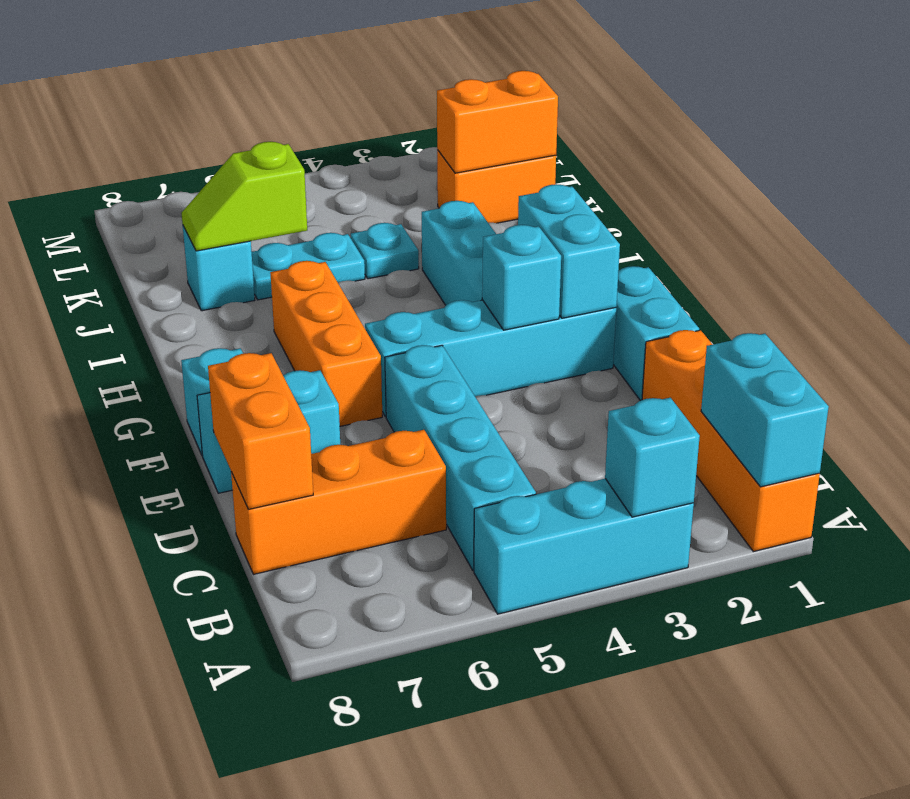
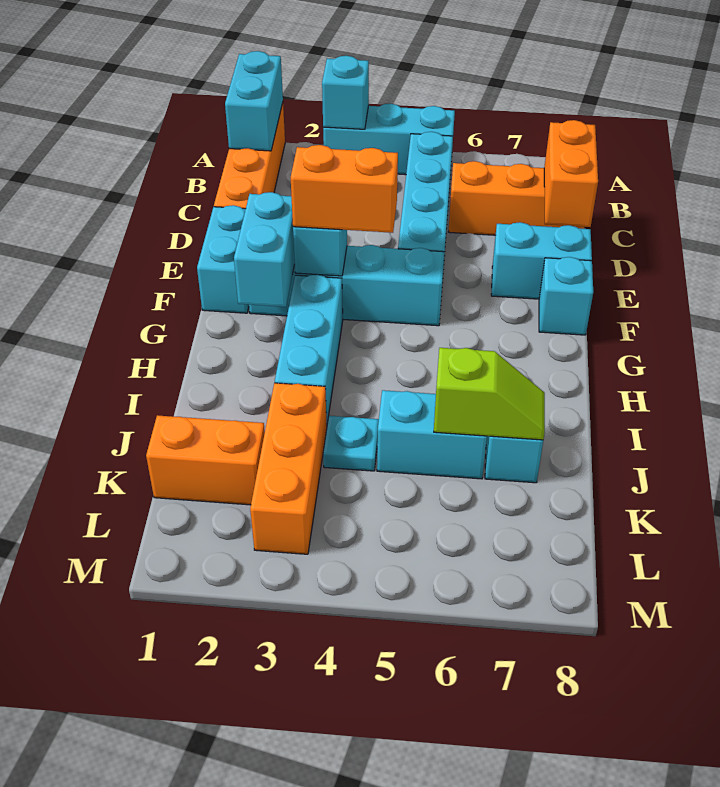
orange 1x3 brick [270,261,382,426] -> orange 1x3 brick moved to [250,383,327,554]
cyan 1x2 plate [252,233,365,300] -> cyan 1x2 brick [377,390,487,479]
orange 1x2 brick [437,71,558,173] -> orange 1x2 brick moved to [291,145,398,233]

